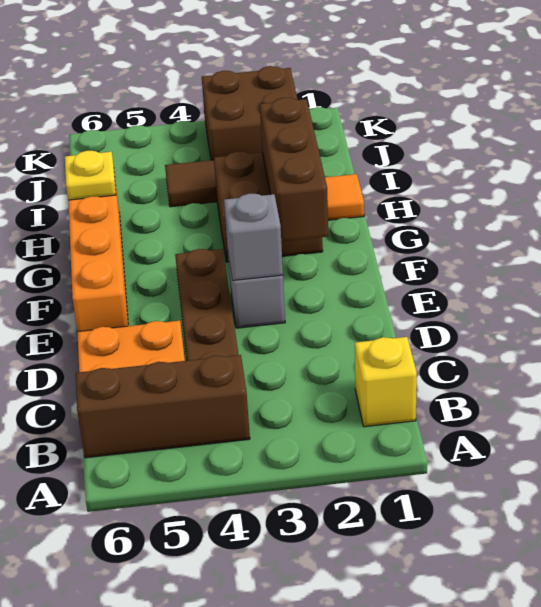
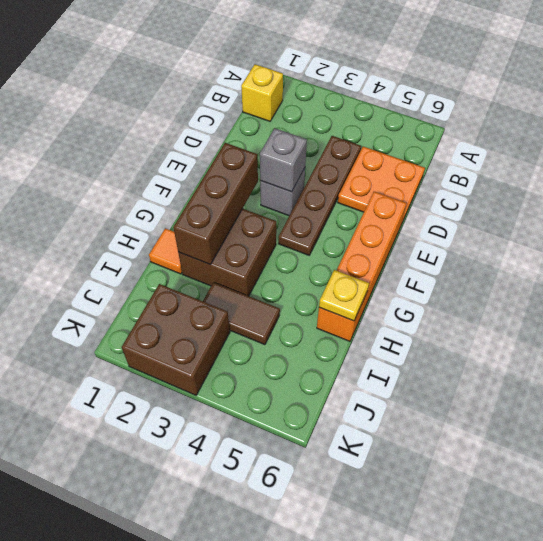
brown 1x3 brick [76,355,250,458] -> none

